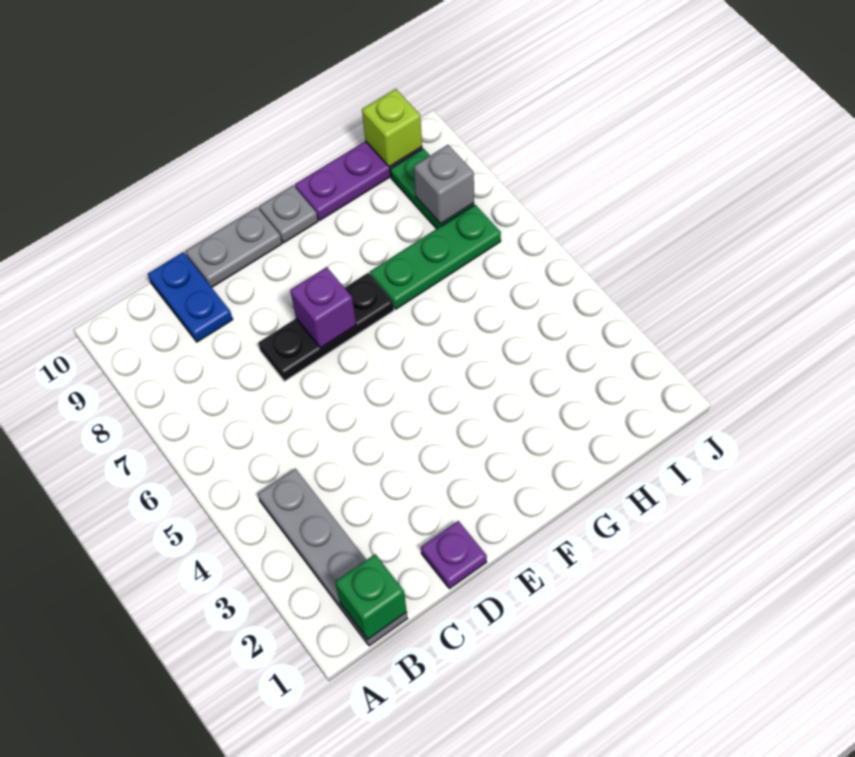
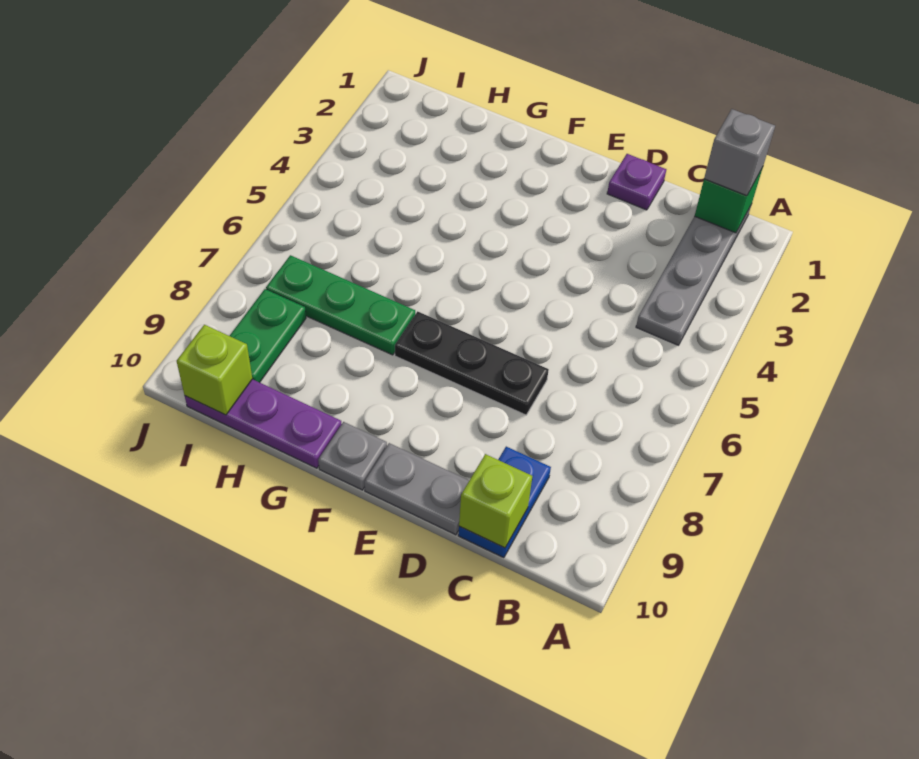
none -> lime 1x1 brick [459,454,532,548]
purple 1x1 brick [290,267,356,348] -> none
grey 1x1 brick [414,145,474,224] -> grey 1x1 brick moved to [704,109,775,196]

